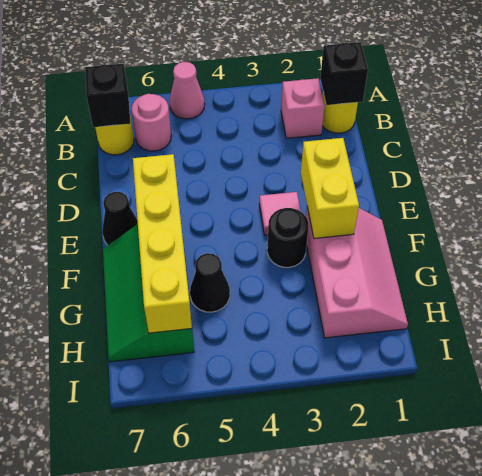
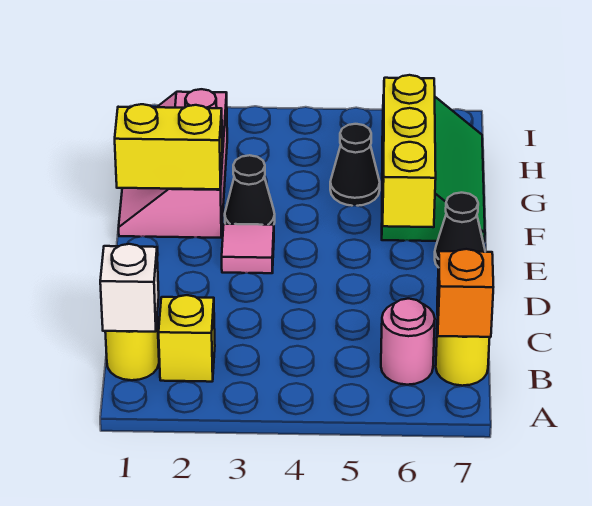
pink 1x1 cone [170,62,205,119] -> none
black 1x1 brick [320,42,368,105] -> white 1x1 brick [100,244,159,332]
pink 1x1 brick [281,78,325,138] -> yellow 1x1 brick [159,295,215,382]
black 1x1 brick [85,64,130,127] -> orange 1x1 brick [437,249,493,337]
yellow 1x2 brick [301,138,359,238] -> yellow 1x2 brick turned to [115,104,223,189]
yellow 1x4 brick [133,154,192,333] -> yellow 1x3 brick [383,75,436,227]
black 1x1 round brick [267,208,308,267] -> black 1x1 cone [225,155,275,225]

